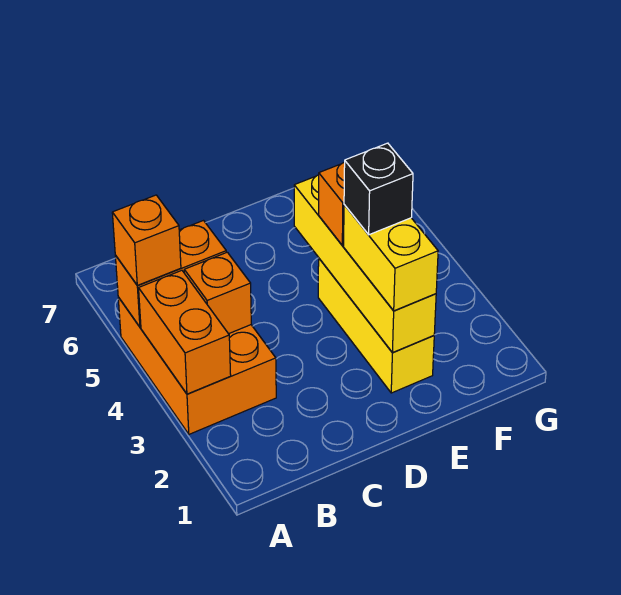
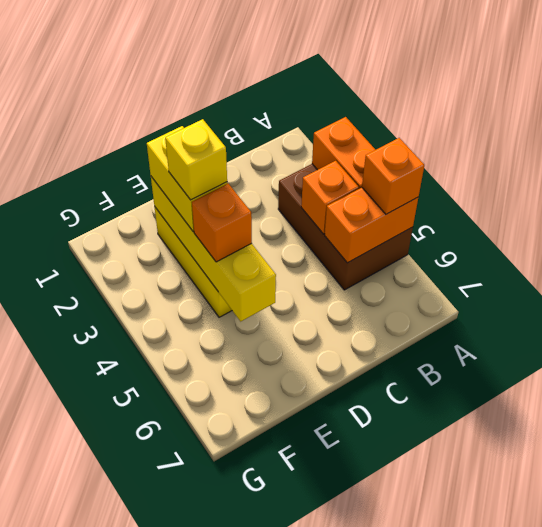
orange 2x3 brick [118,297,276,434] -> brown 2x3 brick [278,164,413,290]
black 1x1 brick [344,143,413,235] -> yellow 1x1 brick [165,119,227,200]

